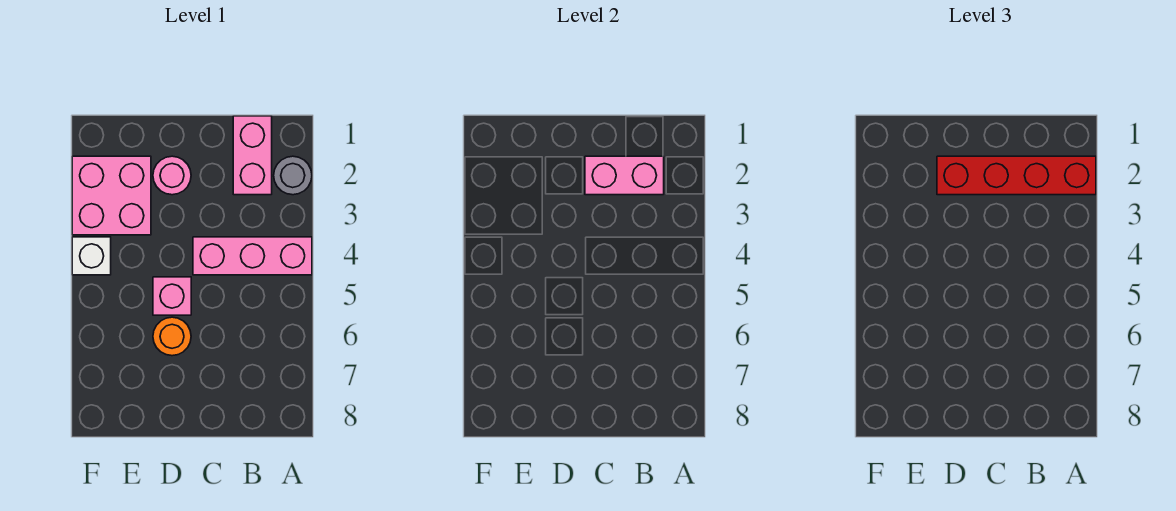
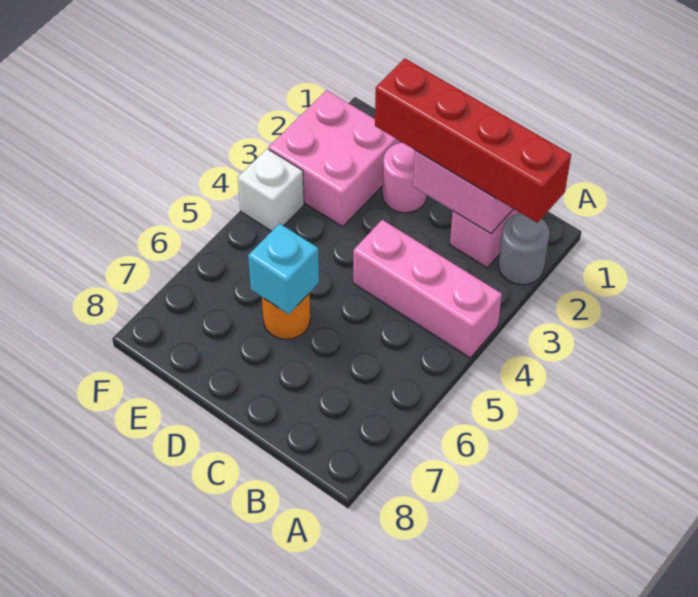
pink 1x1 brick [153,277,191,315] -> none
none -> cyan 1x1 brick [248,224,319,314]

